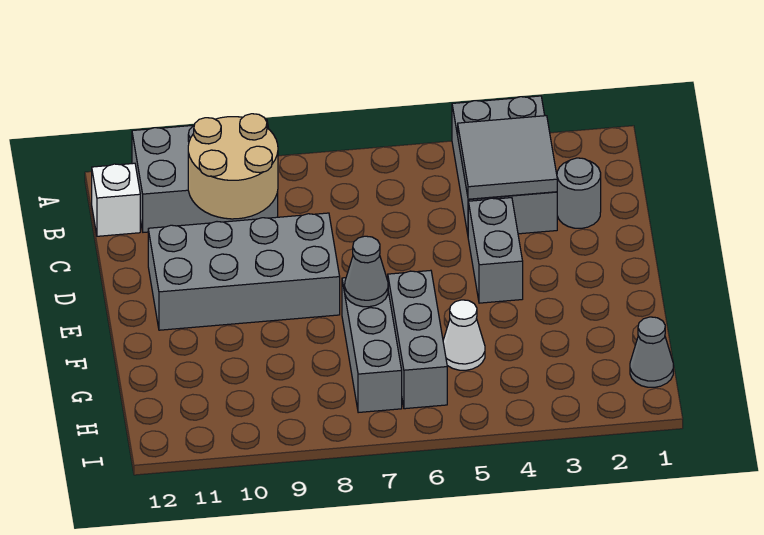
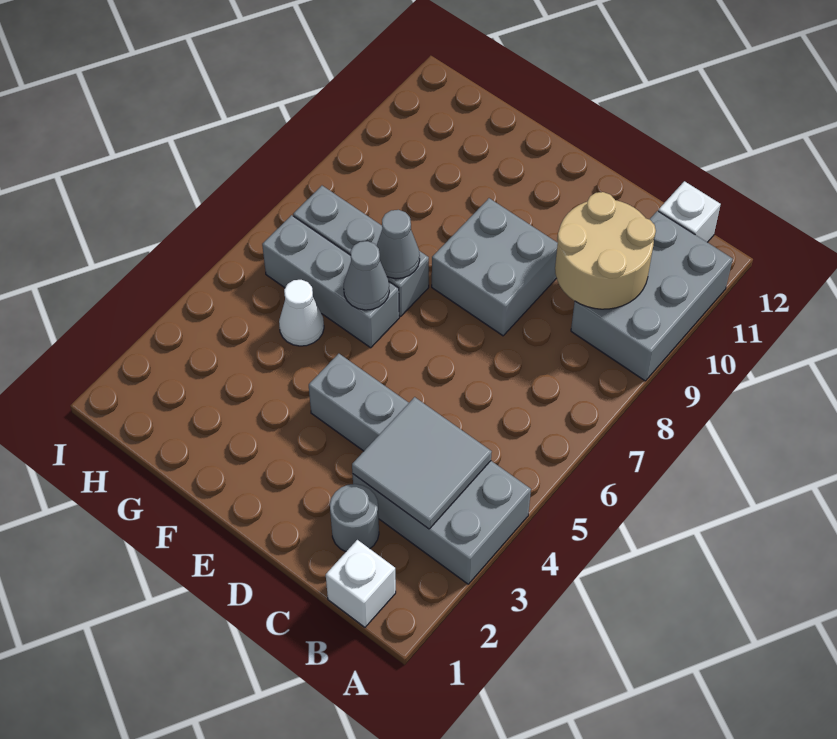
none -> white 1x1 brick [326,540,396,627]
grey 2x4 brick [148,213,340,330] -> grey 2x2 brick [432,198,558,336]
grey 1x1 cone [630,317,673,387] -> grey 1x1 cone moved to [344,241,389,310]

